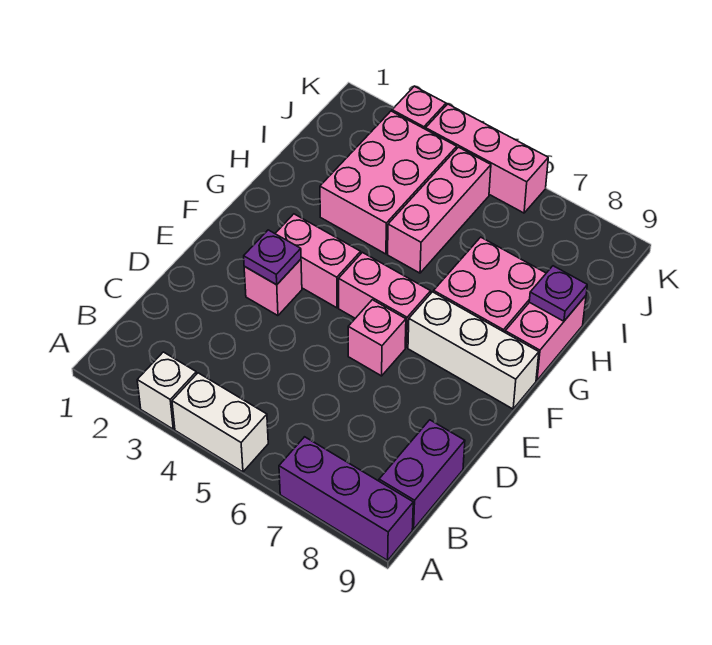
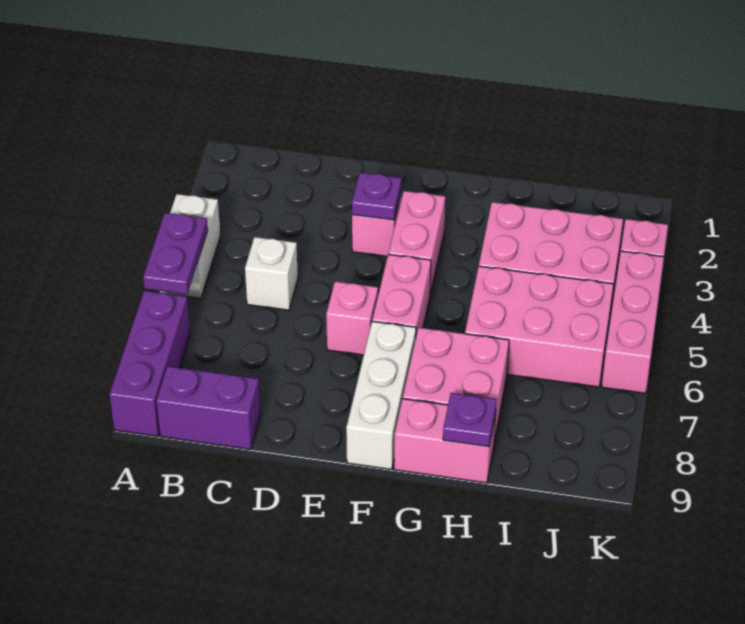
white 1x1 brick [137,352,196,429] -> white 1x1 brick moved to [245,237,298,310]
none -> purple 1x2 plate [143,213,208,294]
pink 1x3 brick [388,147,491,273] -> pink 2x3 brick [465,266,613,387]

